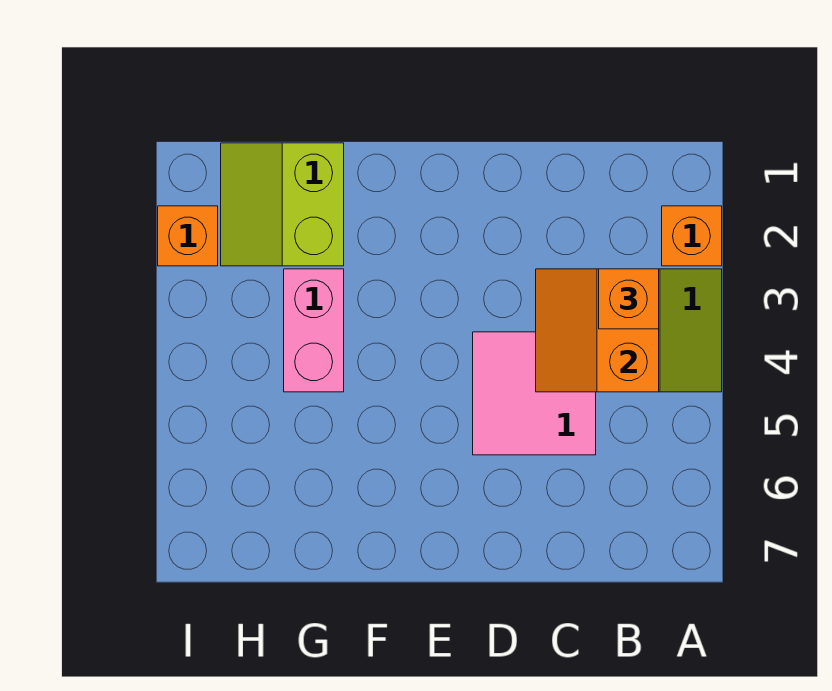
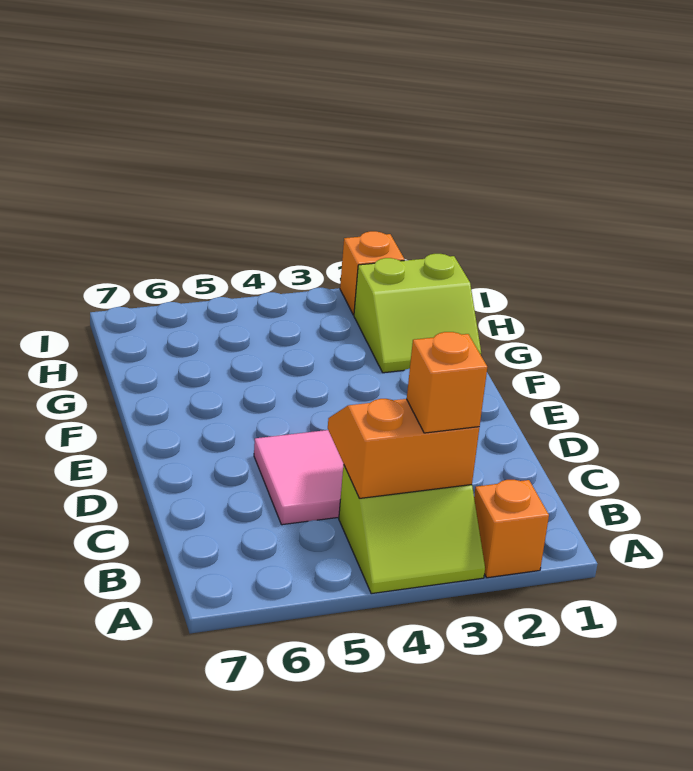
lime 2x2 slope [221,143,344,266] -> lime 2x2 slope turned to [354,254,481,373]
pink 1x2 brick [284,269,344,392] -> none

